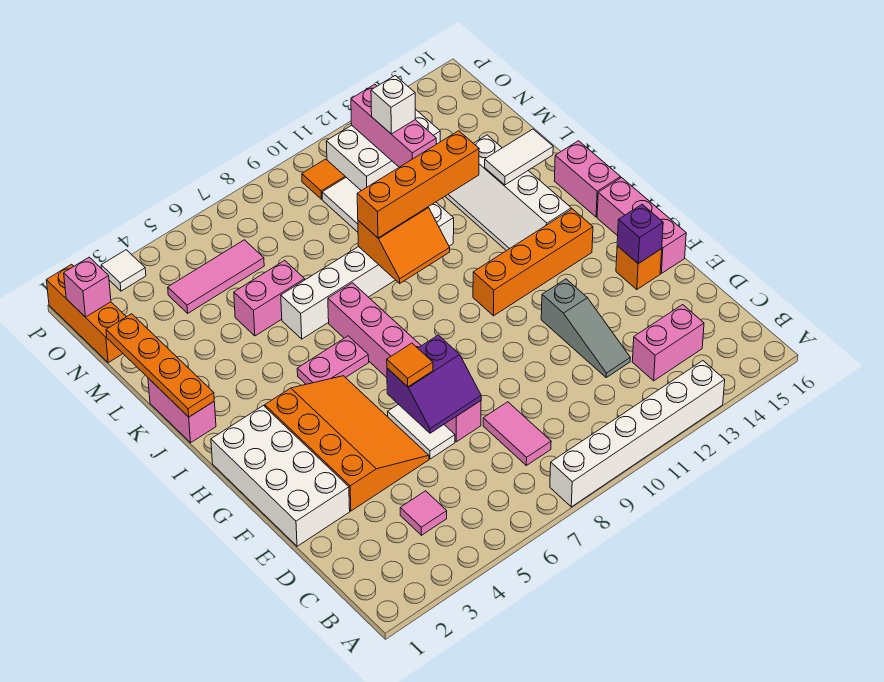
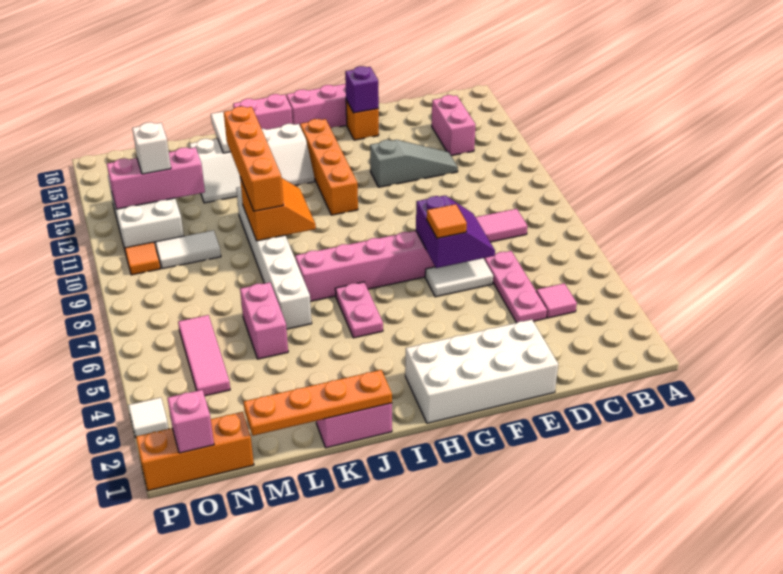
white 1x6 brick [550,361,725,507] -> none
none -> pink 1x3 plate [484,251,547,323]
orange 3x4 slope [265,376,429,511] -> none

